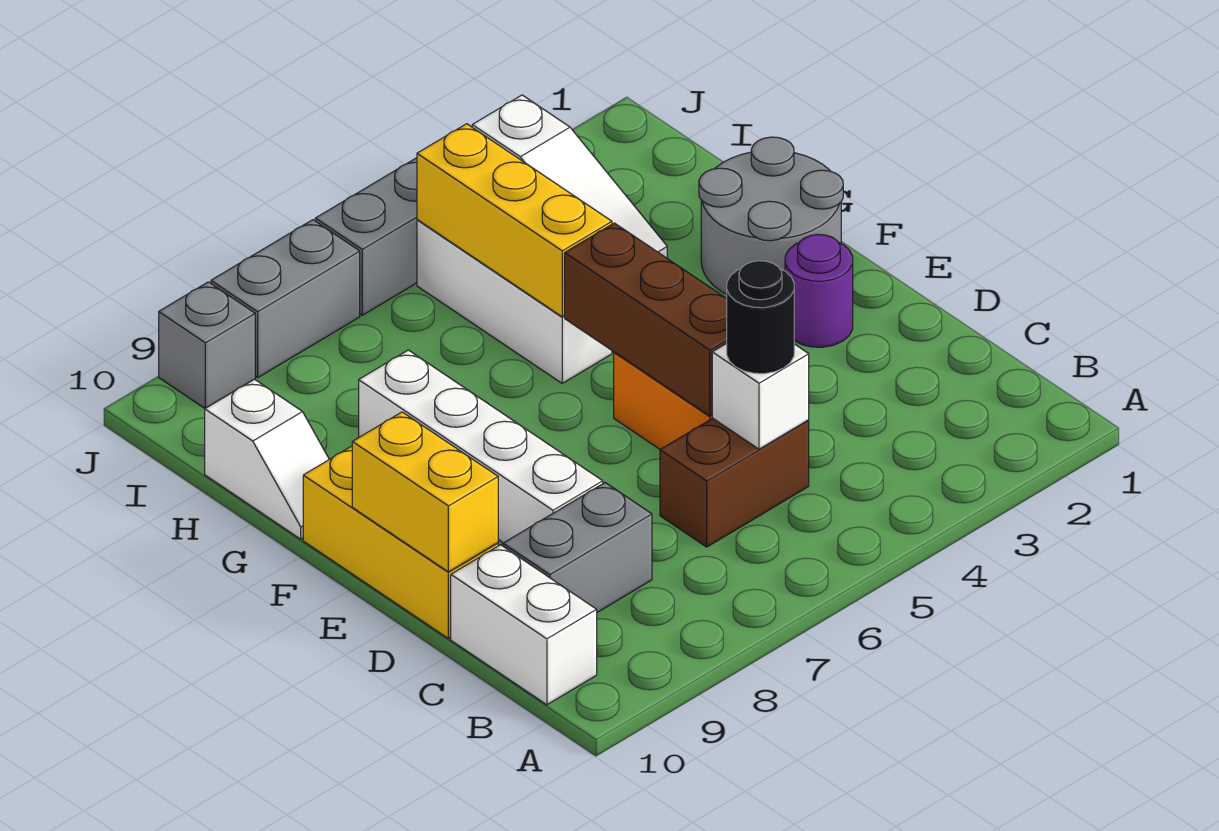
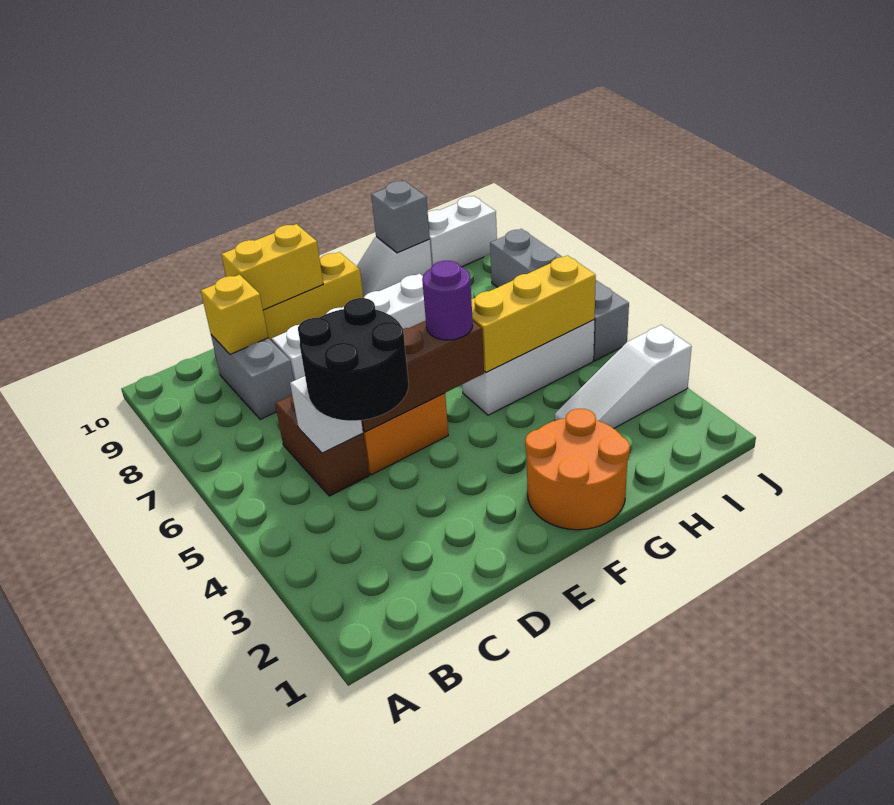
white 1x2 brick [451,545,597,705] -> white 1x2 brick moved to [428,196,497,267]
black 1x1 round brick [726,261,794,374] -> black 2x2 round brick [298,298,409,421]
none -> yellow 1x1 brick [201,275,268,354]
purple 1x1 round brick [785,234,853,347] -> purple 1x1 round brick moved to [422,261,473,340]
grey 2x2 round brick [699,137,843,295] -> orange 2x2 round brick [525,409,630,530]
grey 1x1 brick [159,282,255,408] -> grey 1x1 brick moved to [371,181,430,253]

